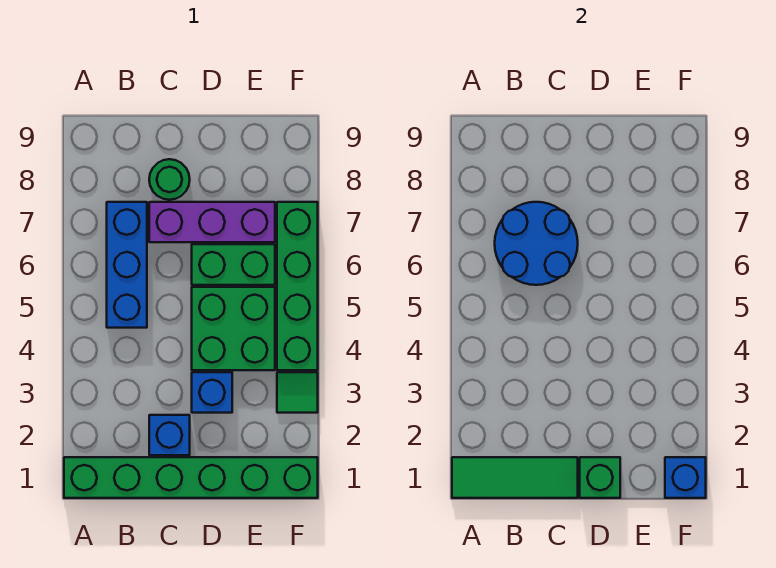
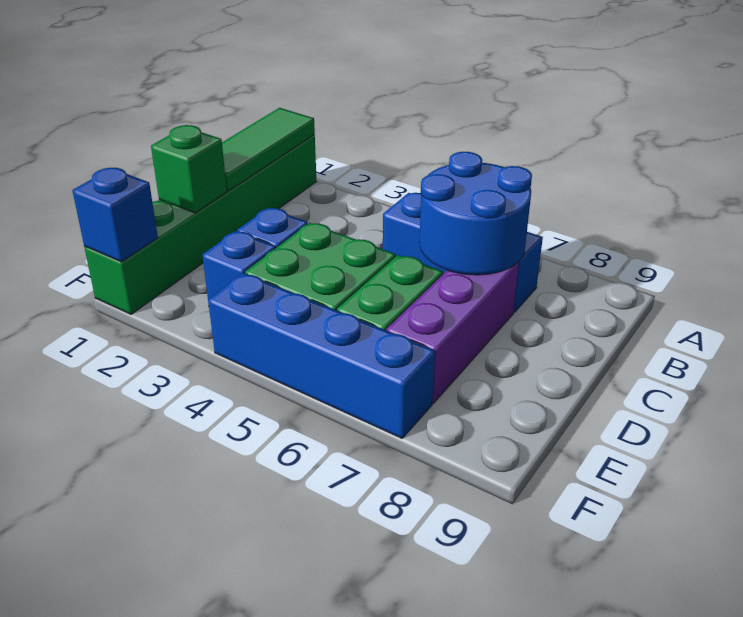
blue 1x1 brick [149,415,190,455] -> blue 1x1 brick moved to [202,231,276,304]
green 1x1 round brick [149,159,190,200] -> none
green 1x1 tile [277,372,318,413] -> none
green 1x4 brick [277,202,318,370] -> blue 1x4 brick [208,273,435,438]

